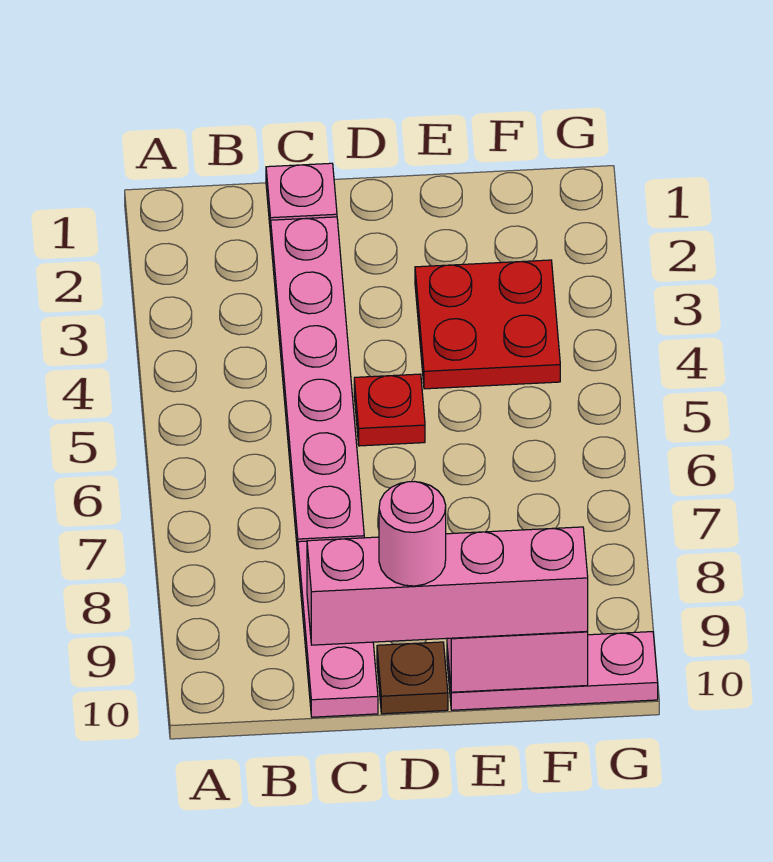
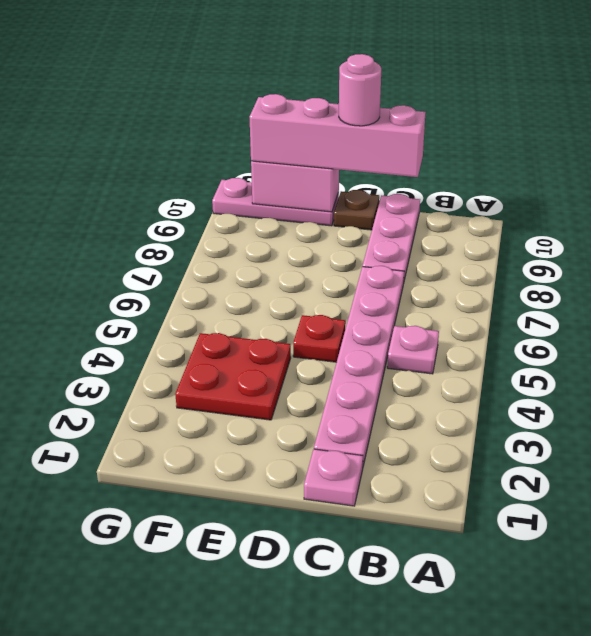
none -> pink 1x1 plate [387,326,439,374]

